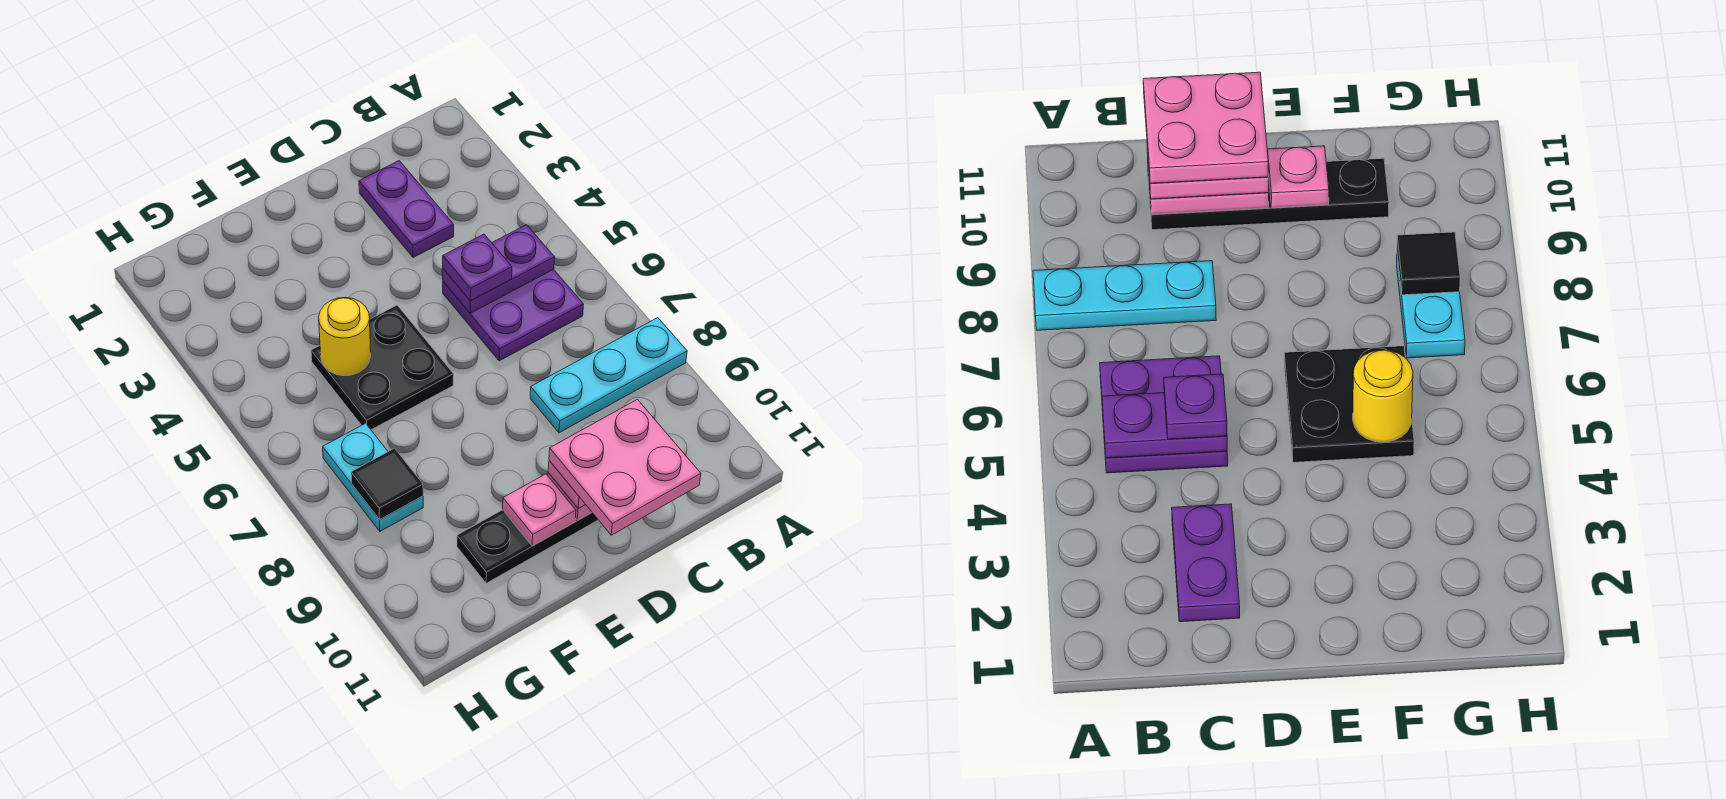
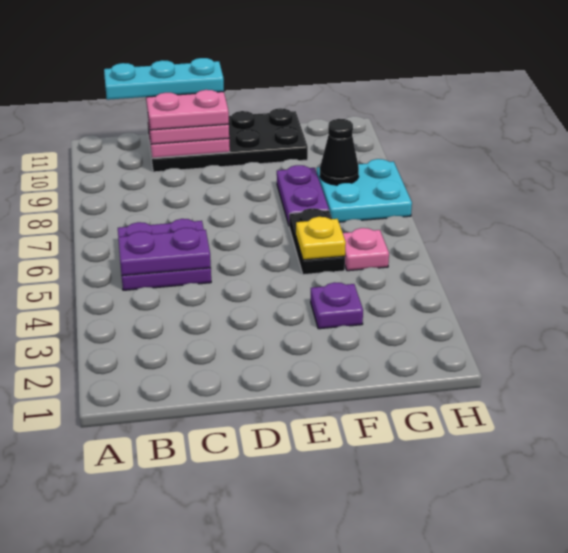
cyan 1x3 plate [530,318,687,433] -> cyan 1x3 plate moved to [104,58,224,100]
purple 1x2 plate [359,161,454,258] -> purple 1x2 plate moved to [277,165,329,225]
purple 1x1 plate [443,234,512,301] -> purple 1x1 plate moved to [311,282,363,329]
black 1x4 plate [457,510,598,583] -> black 2x4 plate [147,108,308,172]
black 2x2 plate [311,305,454,430] -> black 1x2 plate [289,208,345,275]
pink 1x1 plate [503,474,576,546] -> pink 1x1 plate moved to [343,228,389,271]
yellow 1x1 round brick [319,297,371,376] -> yellow 1x1 plate [296,217,346,260]
cyan 1x2 plate [323,423,423,531] -> cyan 2x2 plate [317,159,412,222]
black 1x1 tile [351,448,423,520] -> black 1x1 cone [320,119,359,185]

